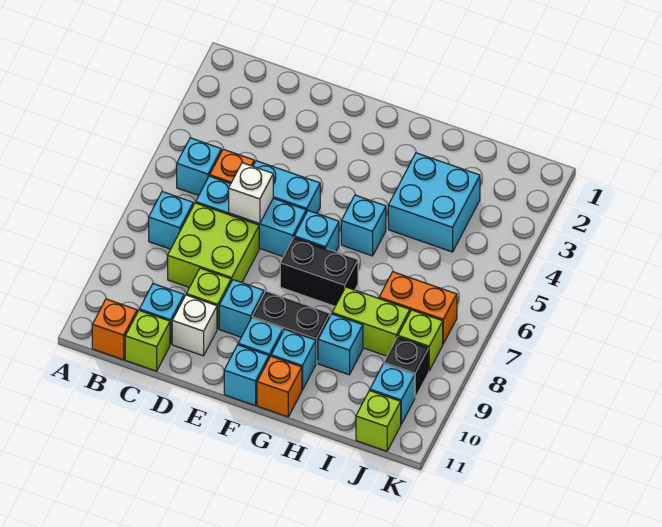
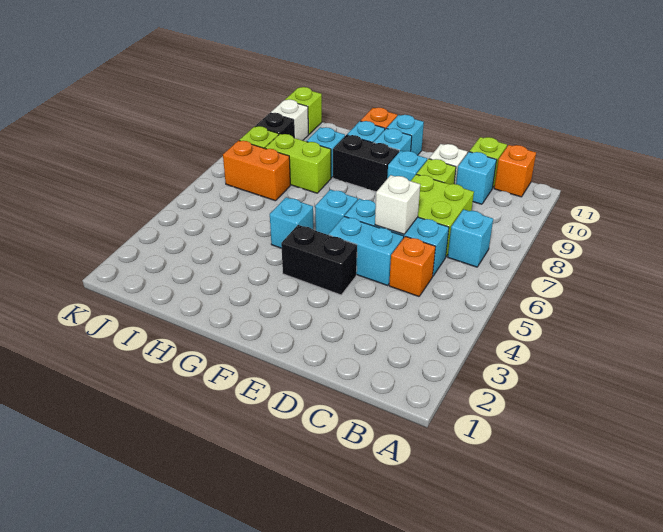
cyan 1x1 brick [177,138,221,195] -> none
black 1x2 brick [280,237,358,306] -> black 1x2 brick moved to [281,225,357,295]
cyan 2x2 brick [388,153,480,252] -> none
cyan 1x1 brick [370,364,415,424] -> white 1x1 brick [271,100,308,141]

